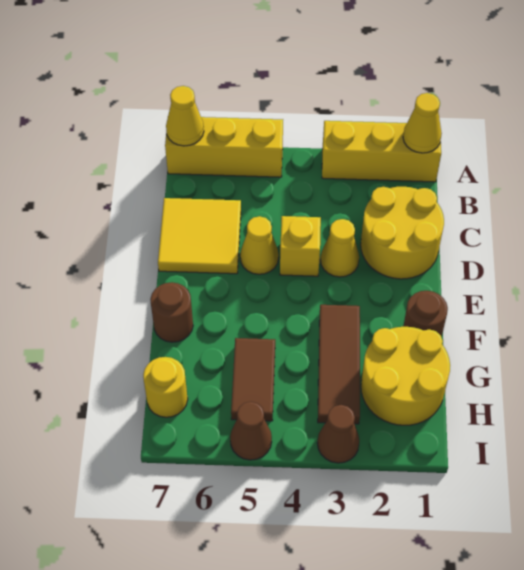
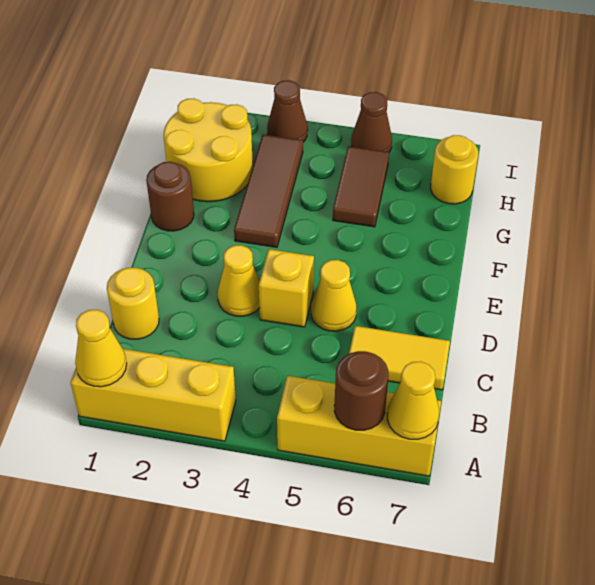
yellow 2x2 round brick [361,187,444,279] -> yellow 1x1 round brick [107,268,159,339]
yellow 2x2 tile [158,198,241,274] -> yellow 1x2 tile [349,326,450,390]
brown 1x1 round brick [150,282,193,342] -> brown 1x1 round brick moved to [334,351,389,430]

